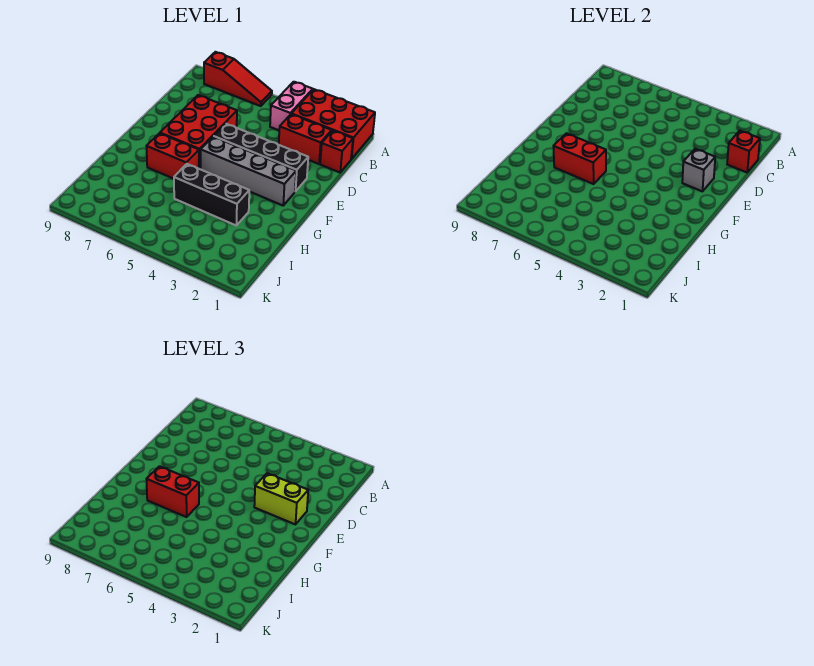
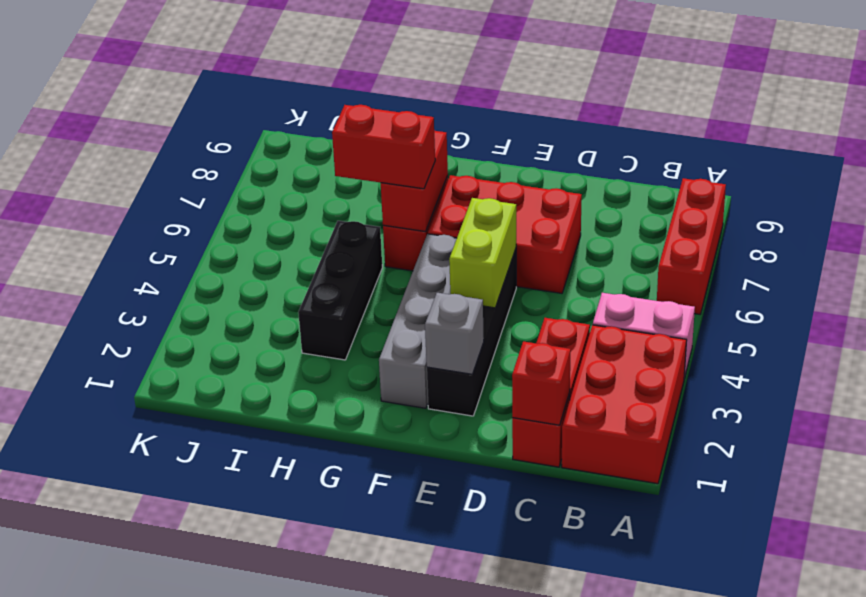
red 1x3 slope [204,52,272,106] -> red 1x3 brick [657,178,726,314]
lime 1x2 brick [254,473,308,524] -> lime 1x2 brick moved to [449,198,516,308]
red 1x2 brick [146,466,199,517] -> red 1x2 brick turned to [332,105,435,189]

